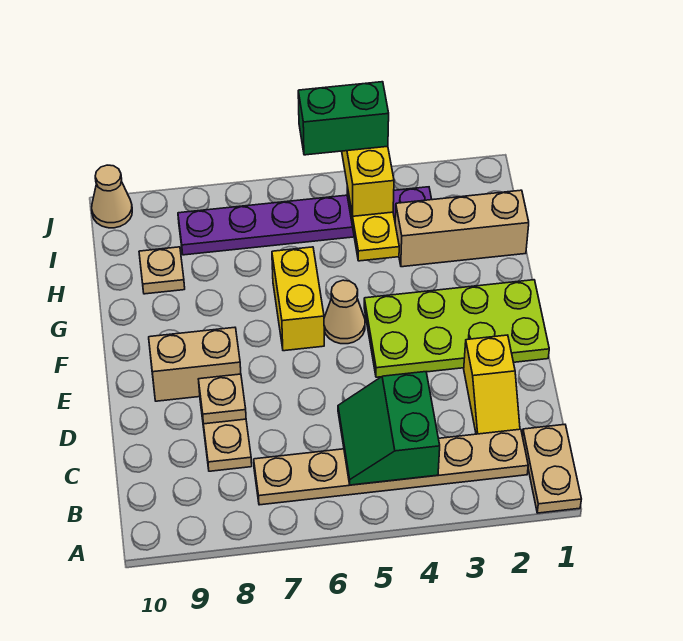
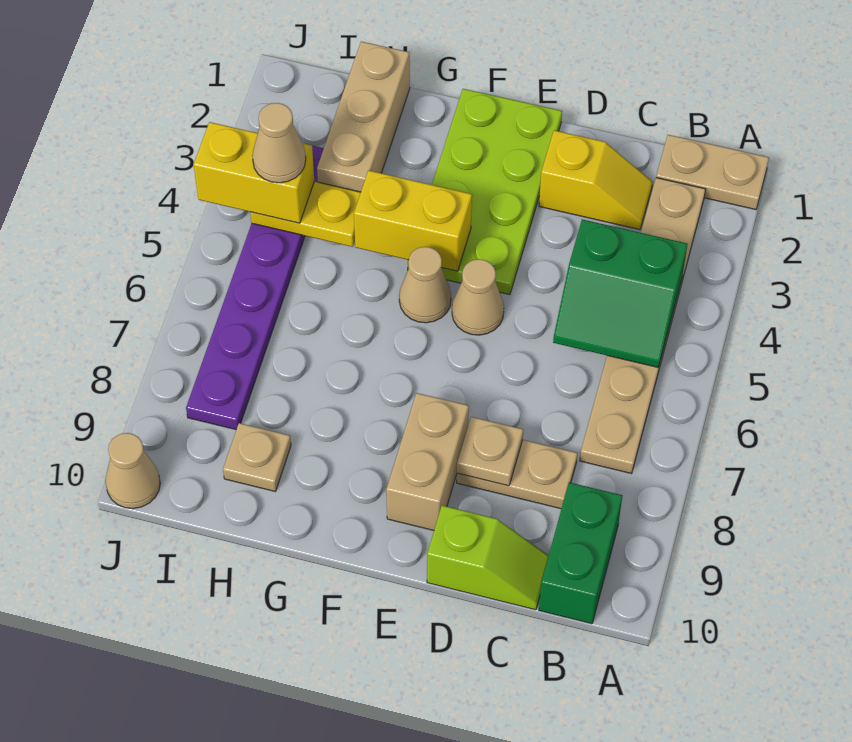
none -> lime 1x2 slope [427,505,549,610]
none -> tan 1x1 cone [452,259,504,335]
yellow 1x2 brick [272,247,324,351] -> yellow 1x2 brick moved to [354,170,472,271]
none -> tan 1x1 cone [252,103,306,183]
green 1x2 brick [298,82,389,155] -> green 1x2 brick moved to [539,482,622,624]

